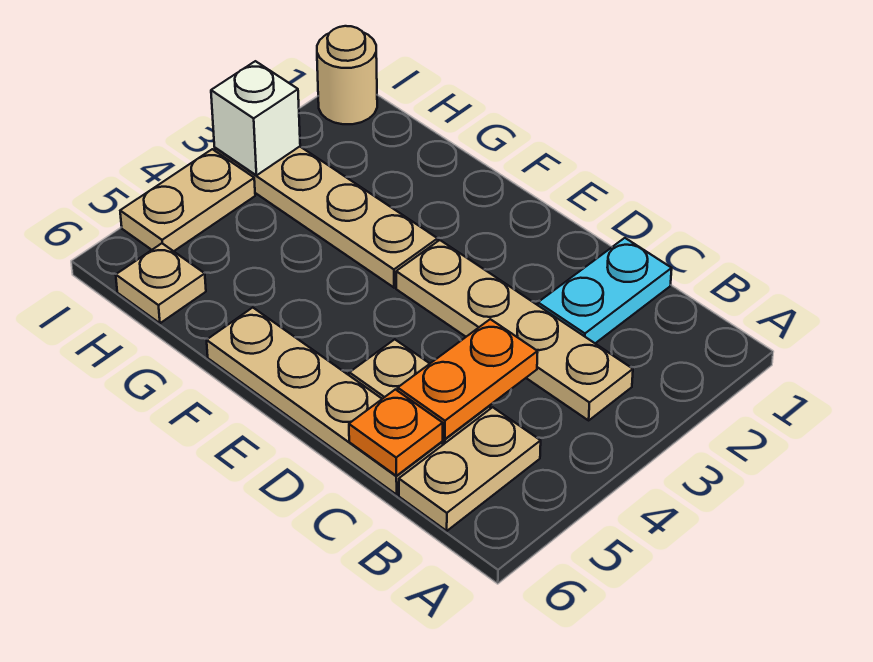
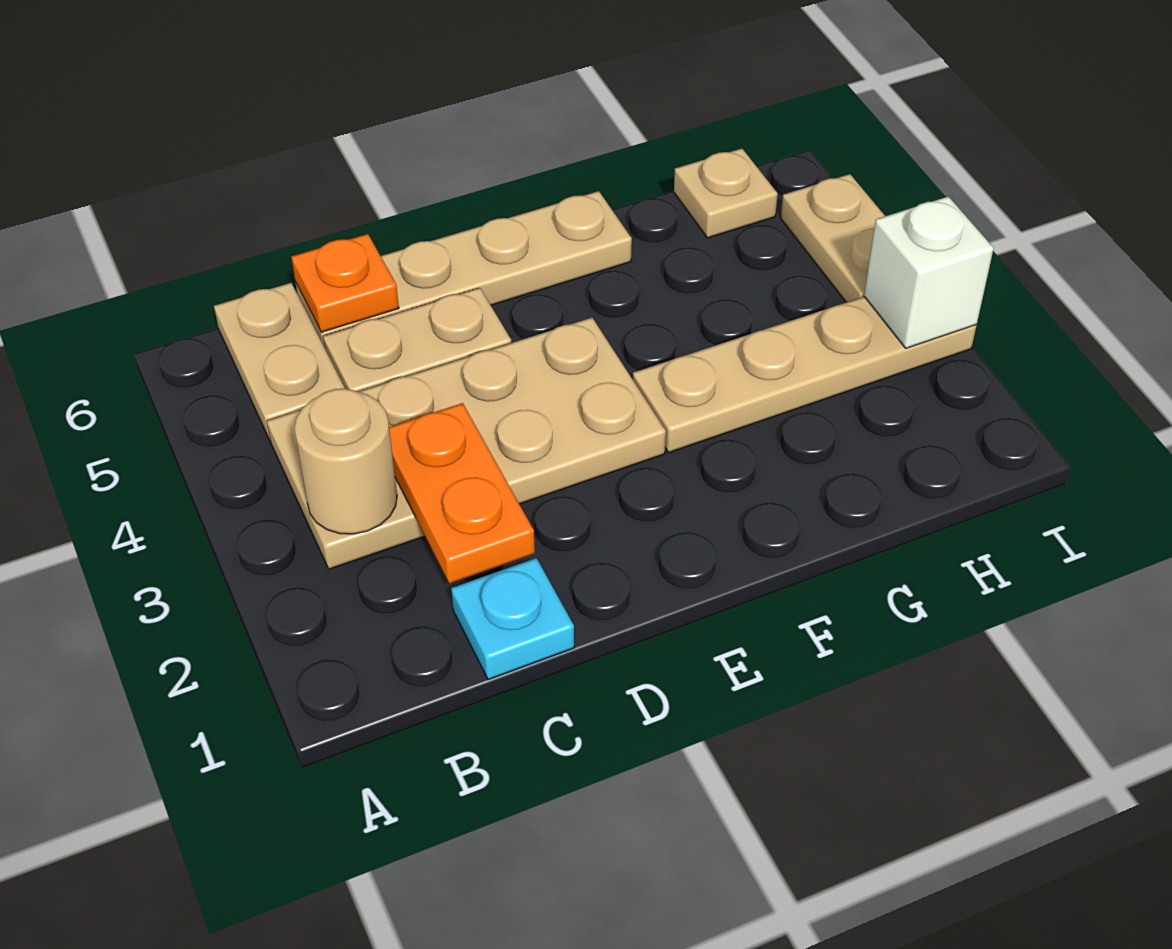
tan 1x4 plate [396,240,633,420] -> tan 2x4 plate [267,318,666,569]
cyan 1x2 plate [538,238,672,343] -> cyan 1x1 plate [451,558,574,680]
orange 1x2 plate [398,319,538,439] -> orange 1x2 plate moved to [389,403,535,584]
tan 1x1 round brick [317,26,377,124] -> tan 1x1 round brick moved to [294,389,397,534]

